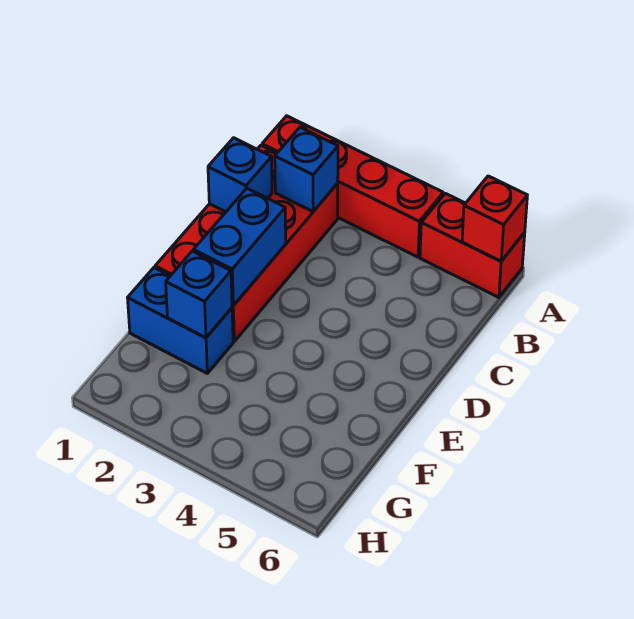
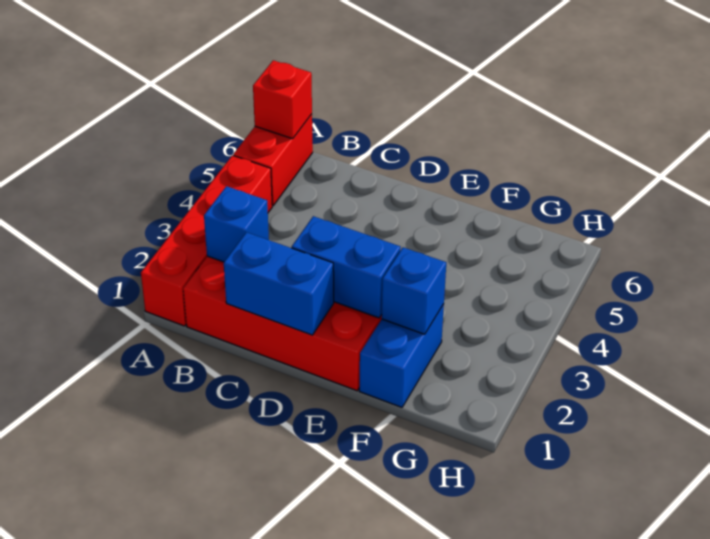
blue 1x1 brick [208,138,272,212] -> blue 1x2 brick [224,232,334,335]

